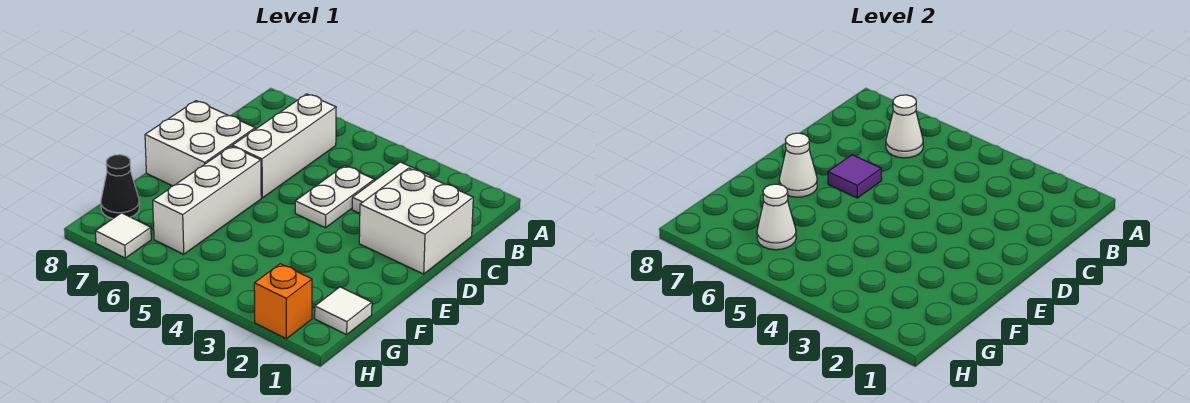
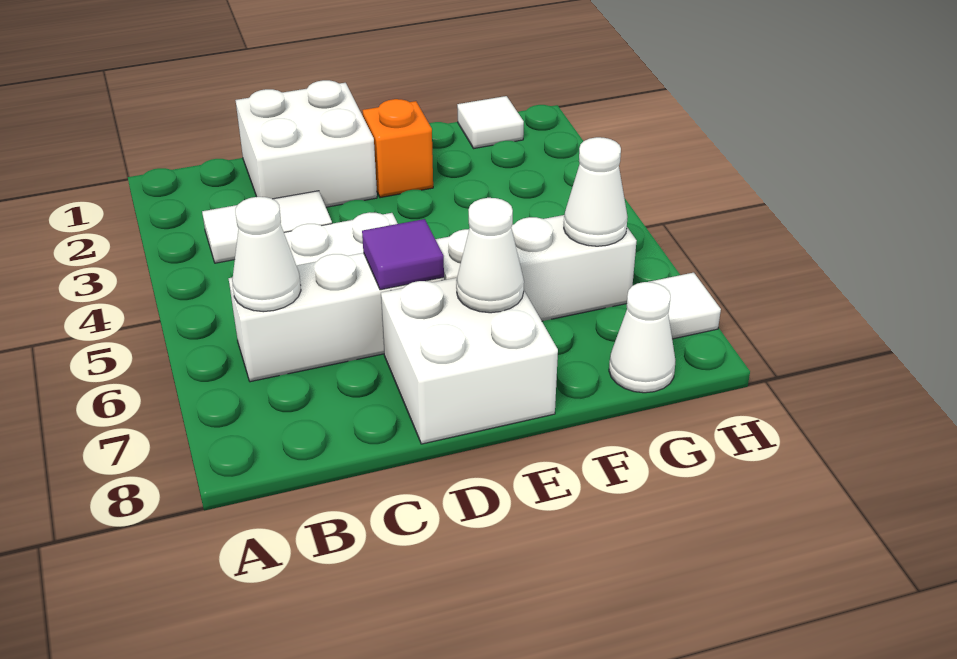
black 1x1 cone [101,155,140,219] -> white 1x1 cone [609,282,676,393]
orange 1x1 brick [254,264,312,339] -> orange 1x1 brick moved to [362,99,433,198]

